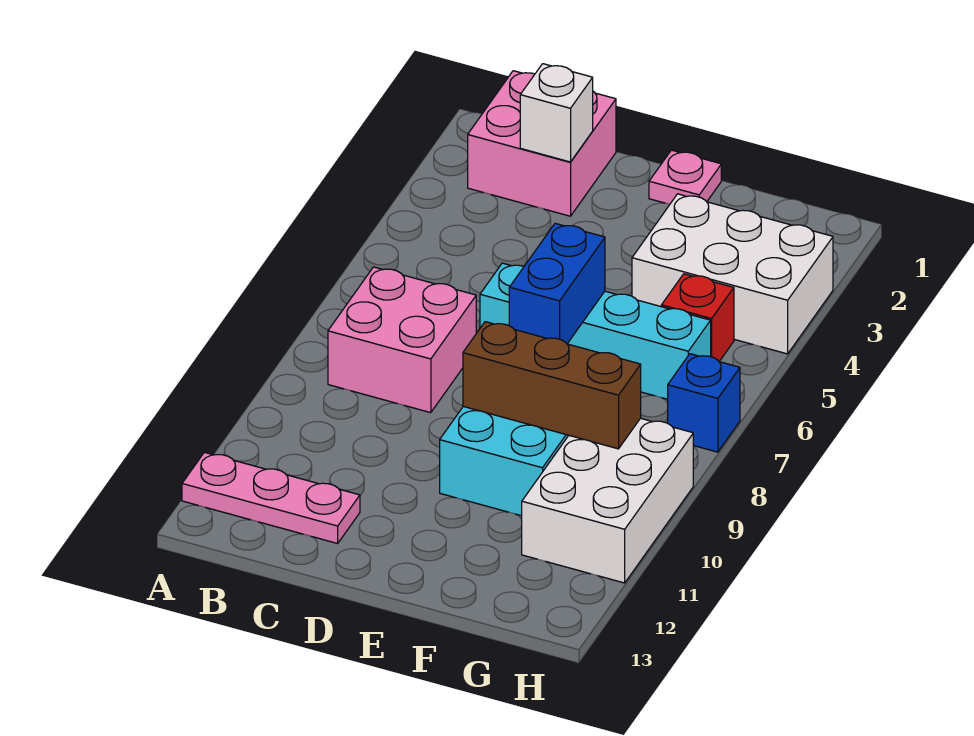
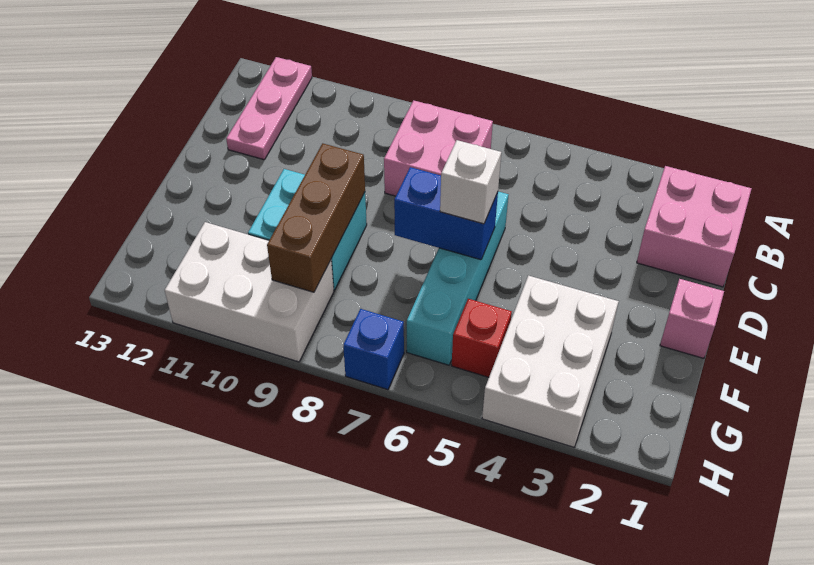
white 1x1 brick [520,64,593,162] -> white 1x1 brick moved to [440,140,501,224]
pink 1x1 plate [649,150,721,204] -> pink 1x1 brick [660,279,724,358]

